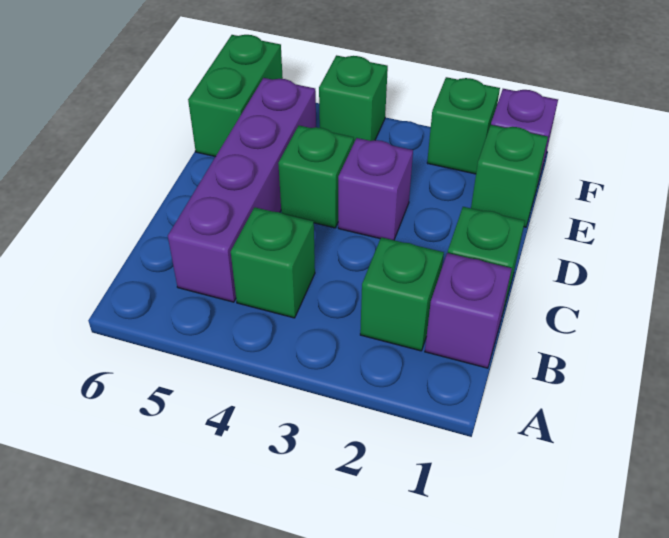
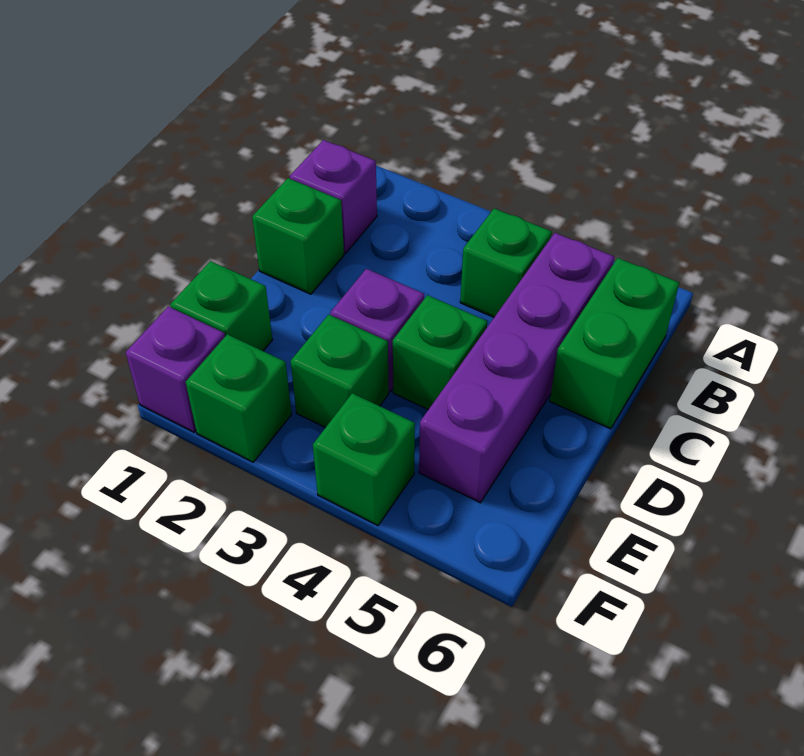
green 1x1 brick [360,237,444,351] -> green 1x1 brick moved to [291,315,389,428]
green 1x2 brick [188,35,283,157] -> green 1x2 brick moved to [550,258,679,429]

